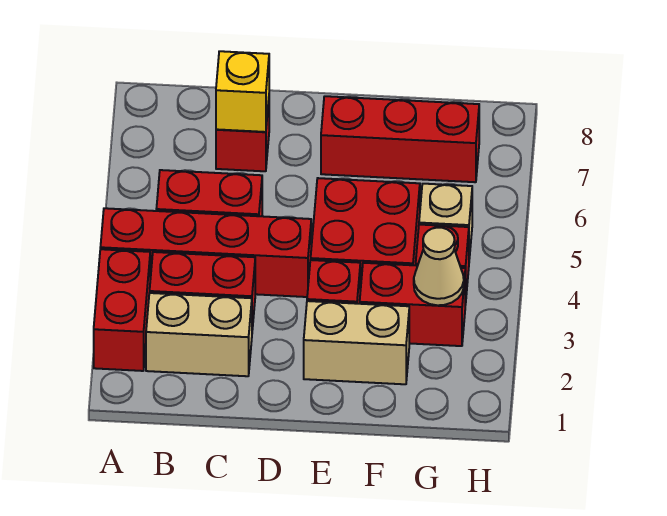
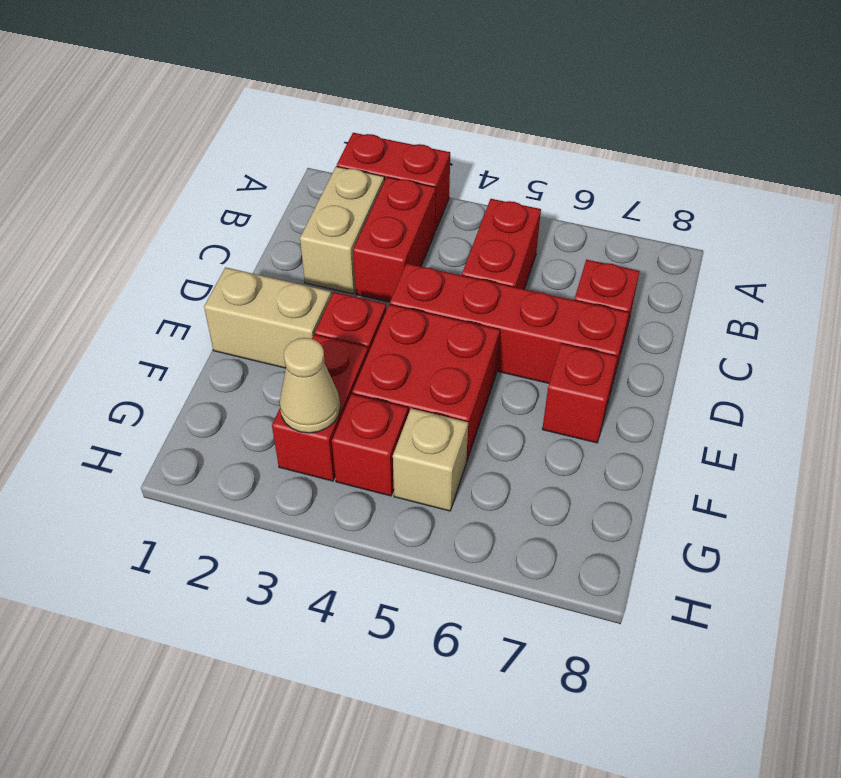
red 1x4 brick [100,208,311,297] -> red 1x4 brick turned to [390,264,629,393]
yellow 1x1 brick [216,51,269,132] -> none
tan 1x2 brick [304,301,409,384] -> tan 1x2 brick turned to [204,267,331,368]
red 1x3 brick [321,96,479,182] -> red 1x1 brick [542,344,618,443]

